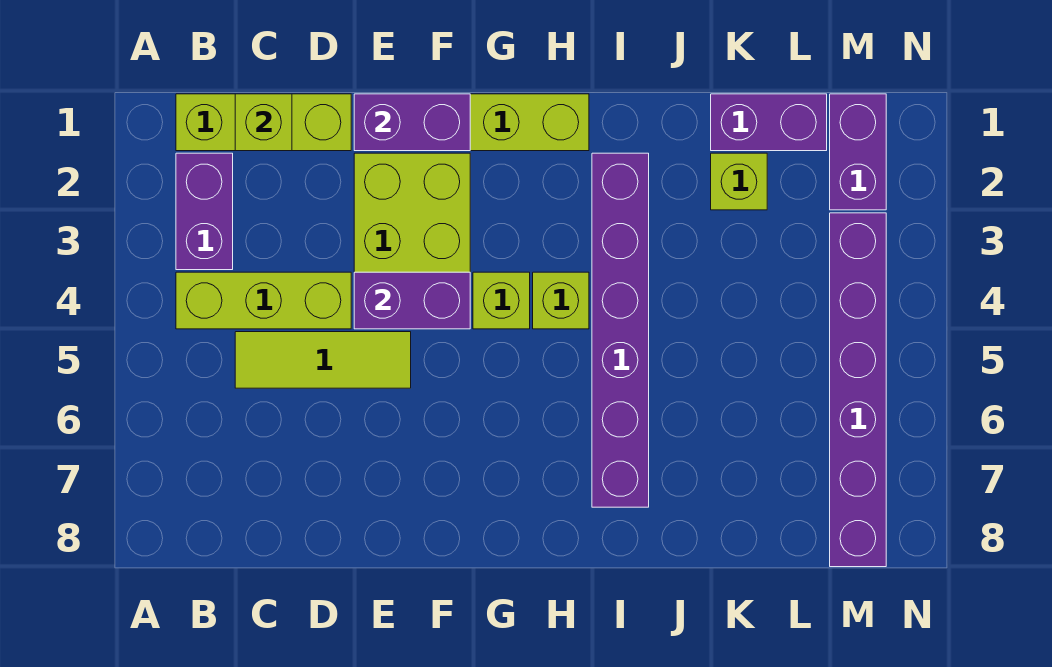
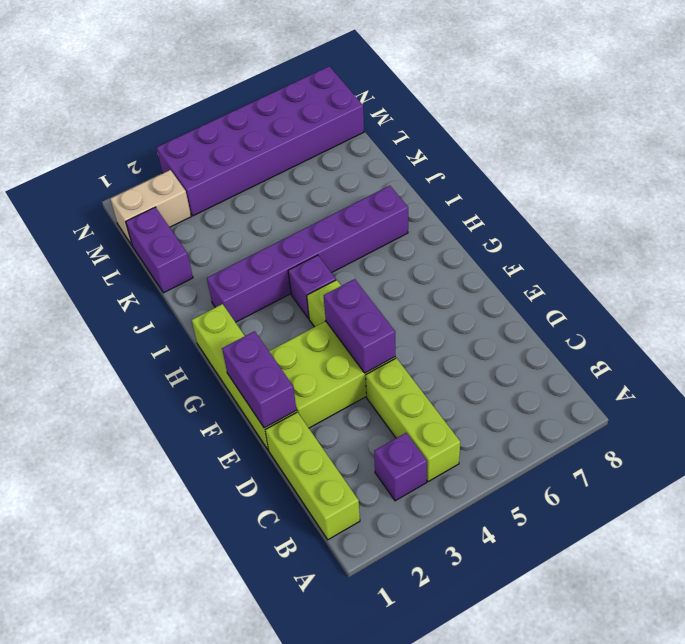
purple 1x2 brick [176,153,233,270] -> purple 1x1 brick [374,433,427,501]
lime 1x1 brick [235,94,292,151] -> none
lime 1x3 tile [235,332,411,388] -> none
lime 1x1 brick [533,272,589,329] -> purple 1x1 brick [288,255,336,319]
lime 1x1 brick [711,153,767,210] -> none
purple 1x2 brick [830,94,886,210] -> tan 1x2 brick [110,170,191,245]
purple 1x6 brick [830,213,886,567] -> purple 2x6 brick [157,66,364,216]

